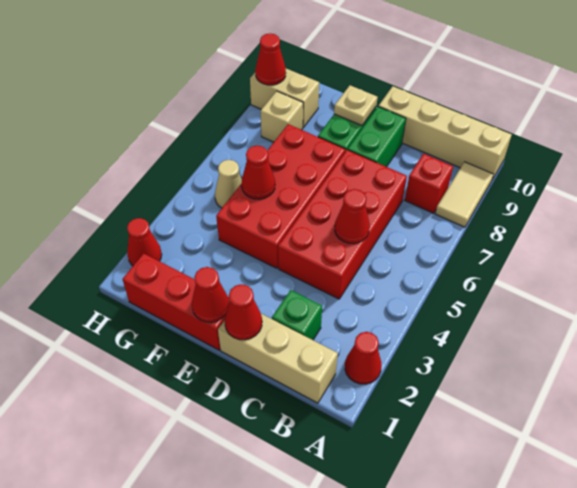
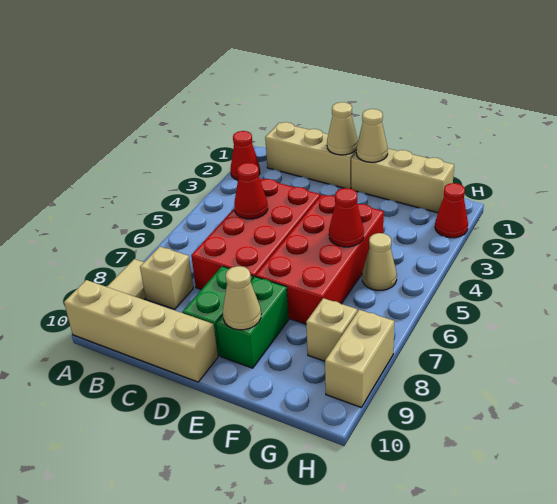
red 1x1 brick [405,154,453,213] -> tan 1x1 brick [140,246,193,309]
green 1x1 brick [272,290,322,340] -> none
red 1x1 cone [225,284,262,340] -> tan 1x1 cone [327,102,358,155]
red 1x3 brick [123,253,230,350] -> tan 1x3 brick [351,149,454,213]
red 1x1 cone [192,267,229,322] -> tan 1x1 cone [356,109,388,162]
tan 1x1 plate [334,85,378,126] -> tan 1x1 cone [223,266,261,330]
tan 1x2 brick [250,69,319,128] -> tan 1x2 brick turned to [325,310,394,407]
red 1x1 cone [255,33,286,85] -> none

